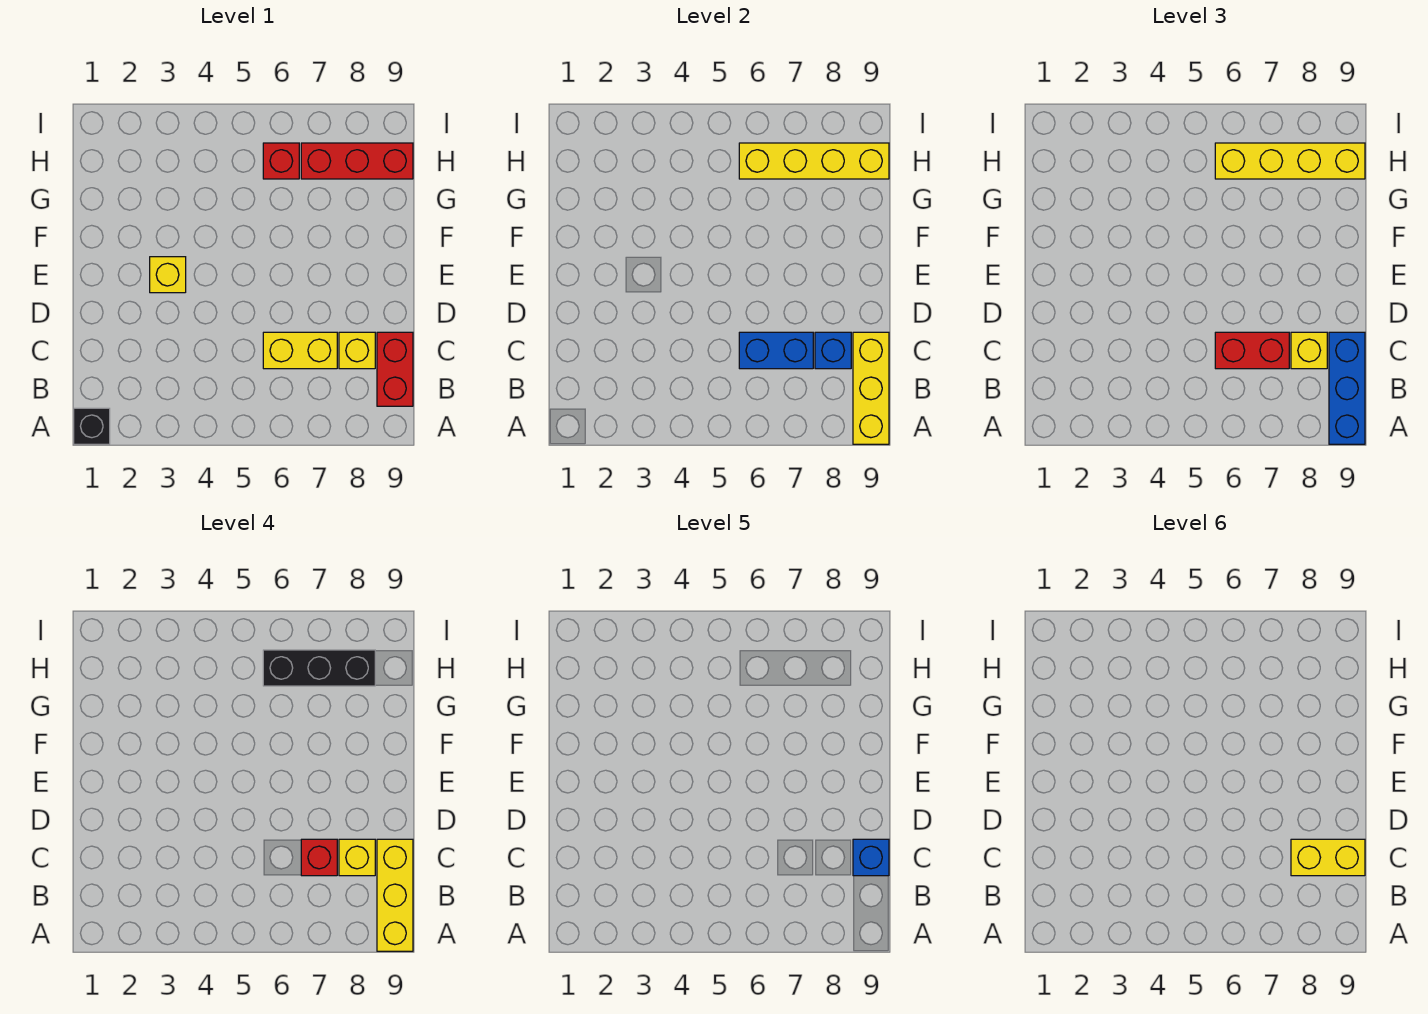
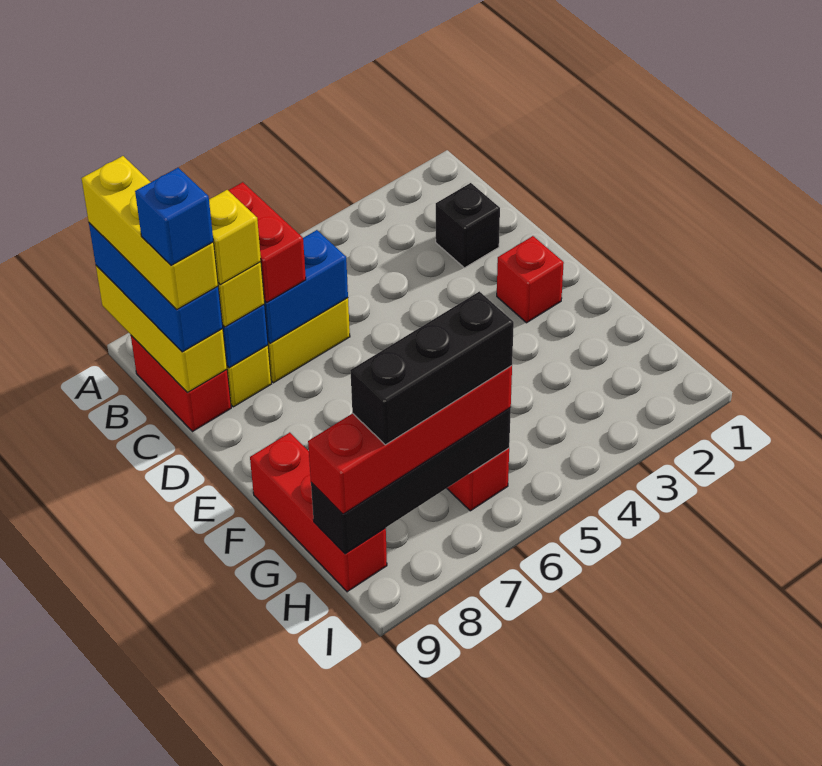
black 1x1 brick [74,408,110,444] -> black 1x1 brick moved to [436,183,500,268]
red 1x2 brick [1215,332,1289,369] -> red 1x2 brick turned to [228,182,306,303]
red 1x1 brick [301,839,337,876] -> red 1x1 brick moved to [497,236,564,323]
yellow 1x2 brick [1291,839,1365,876] -> none
yellow 1x1 brick [150,257,186,293] -> none
yellow 1x4 brick [739,143,889,179] -> black 1x4 brick [311,408,511,554]
yellow 1x4 brick [1215,143,1365,179] -> red 1x4 brick [308,366,512,514]
red 1x3 brick [301,143,413,179] -> red 1x3 brick turned to [250,433,387,592]

